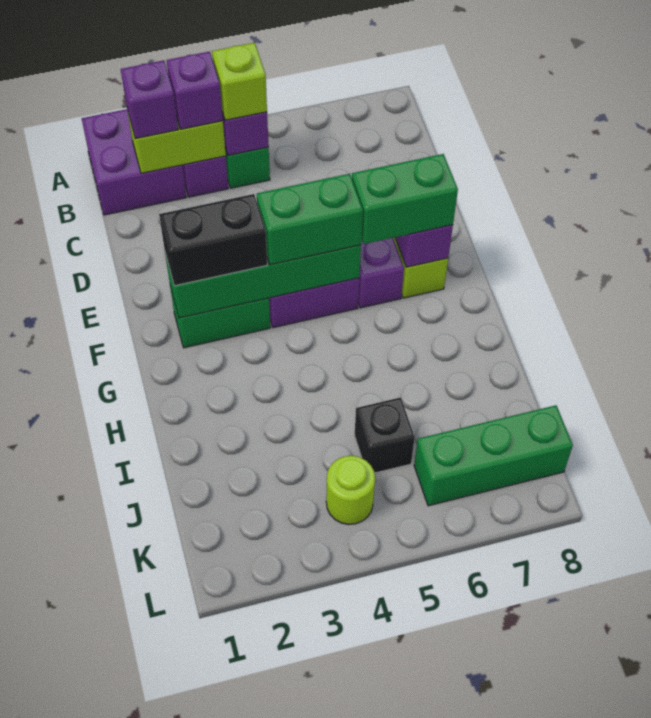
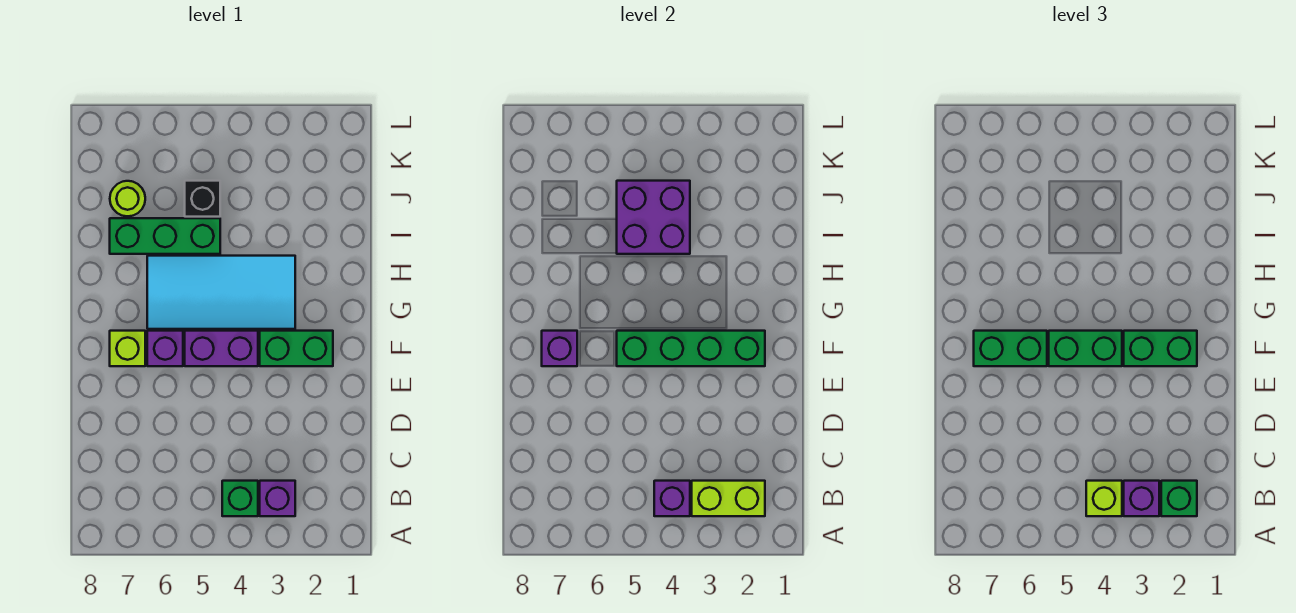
purple 2x2 brick [82,109,186,215] -> purple 2x2 brick moved to [617,181,690,254]
purple 1x1 brick [121,60,178,139] -> green 1x1 brick [1161,481,1197,516]
black 1x2 brick [159,194,267,286] -> green 1x2 brick [1124,331,1197,366]
none -> cyan 2x4 tile [147,256,295,329]
lime 1x1 round brick [326,456,375,524] -> lime 1x1 round brick moved to [110,181,145,216]
green 1x3 brick [414,405,573,506] -> green 1x3 brick moved to [110,218,220,254]

